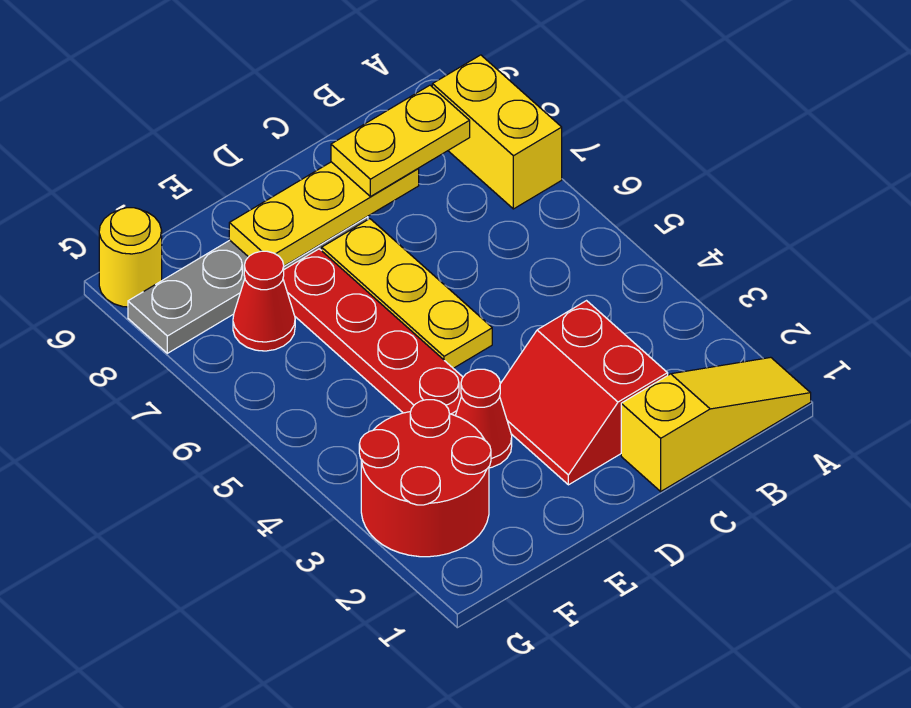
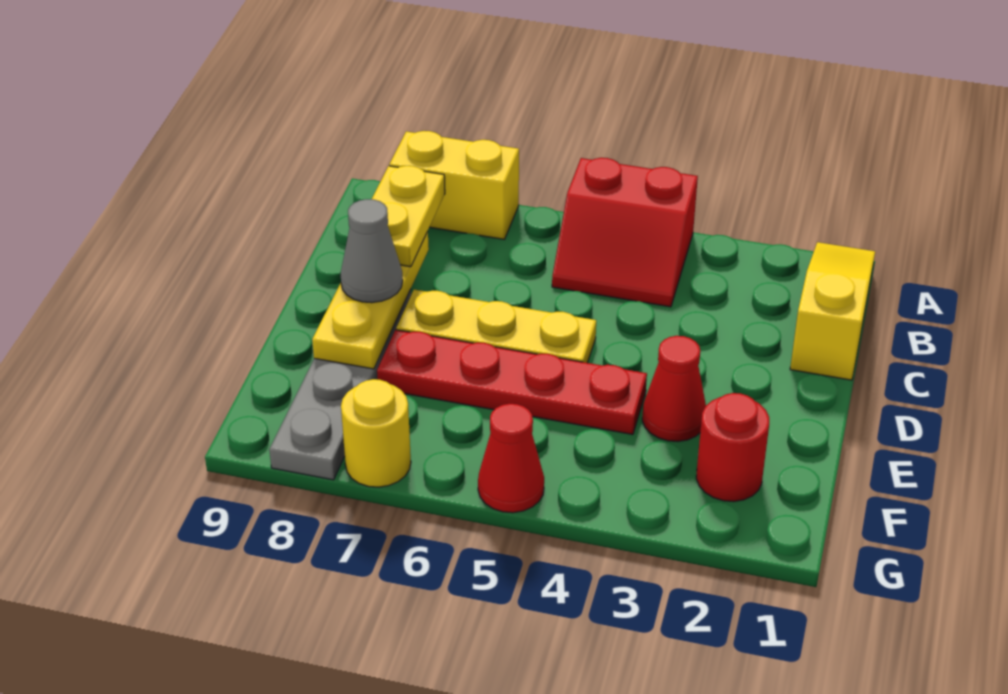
red 2x2 slope [500,301,668,485] -> red 2x2 slope moved to [552,158,698,307]
none -> grey 1x1 cone [341,199,403,303]
red 2x2 round brick [359,400,491,557] -> red 1x1 round brick [696,393,769,502]
red 1x1 cone [233,251,295,351] -> red 1x1 cone moved to [478,404,544,513]
yellow 1x1 round brick [99,208,162,307] -> yellow 1x1 round brick moved to [341,379,411,487]

